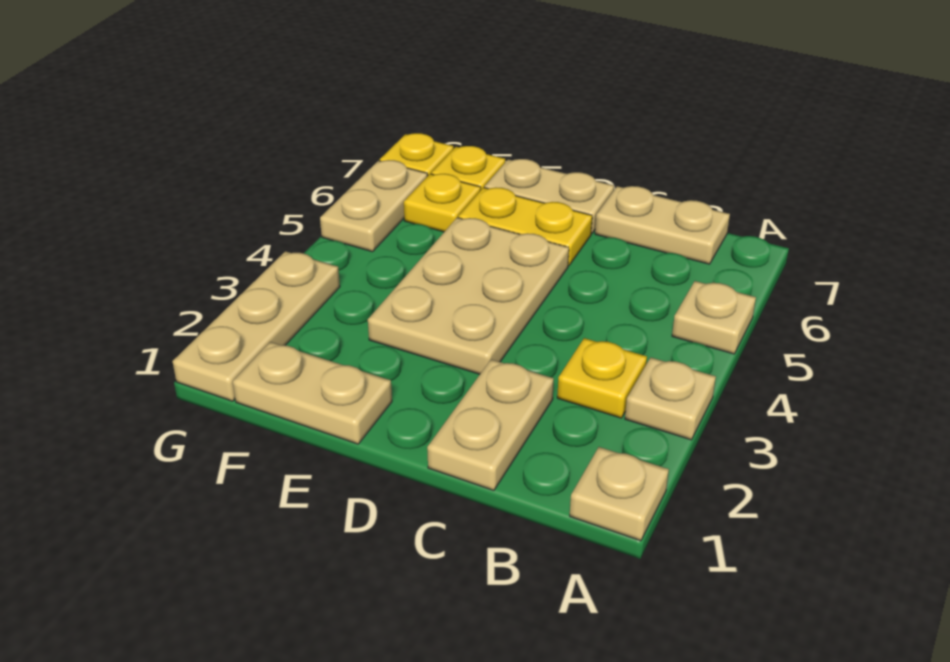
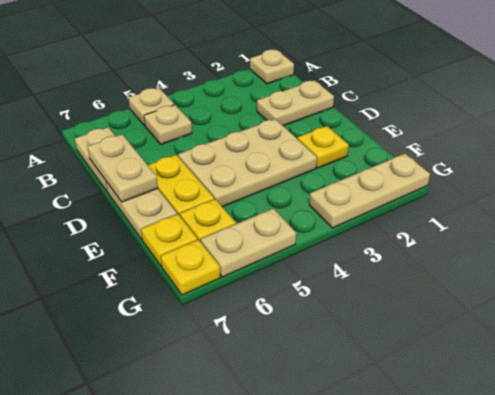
tan 1x1 plate [625,357,716,440] -> tan 1x1 plate moved to [144,105,192,144]
yellow 1x1 plate [557,338,647,418] -> yellow 1x1 plate moved to [298,126,349,168]
tan 1x2 plate [233,342,392,444] -> tan 1x2 plate moved to [87,134,158,202]

